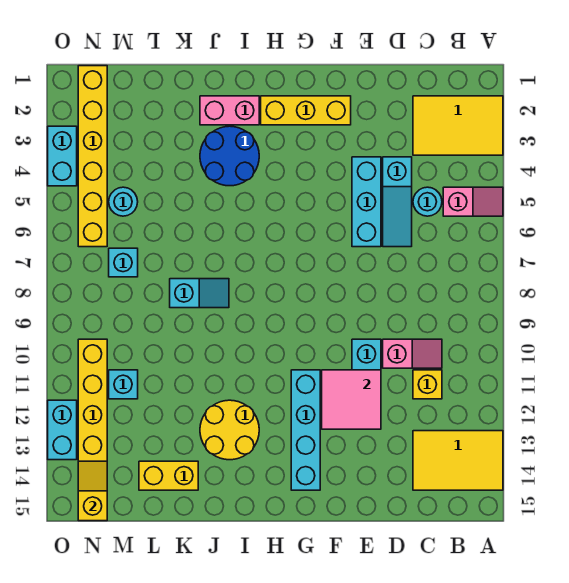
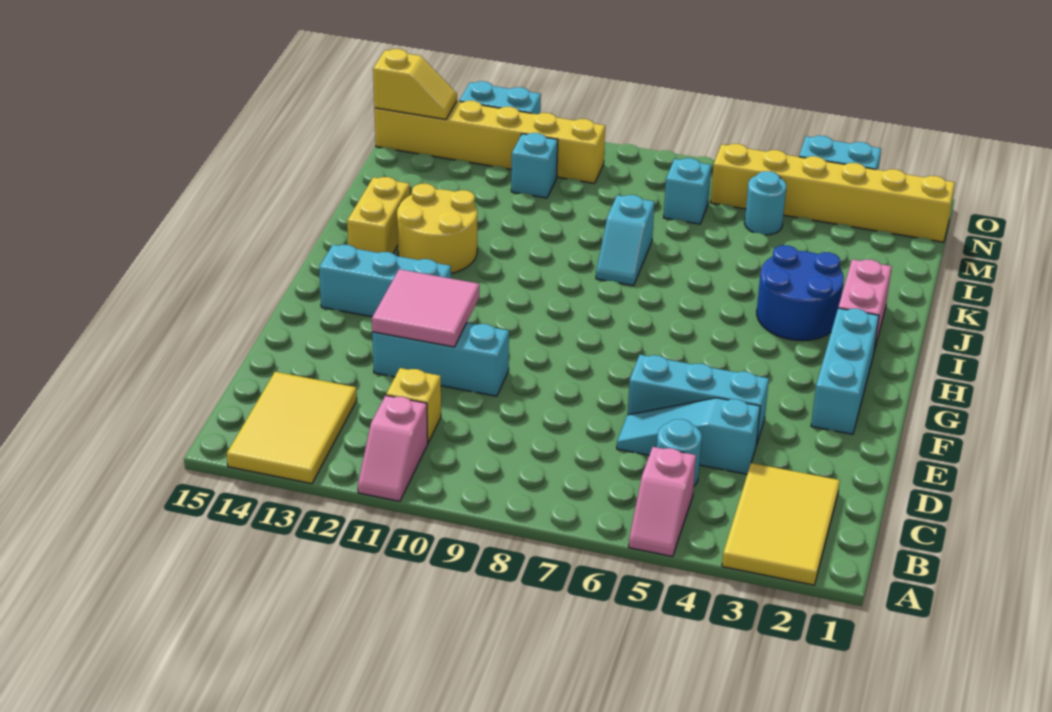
pink 1x2 slope [383,339,442,368] -> pink 1x2 slope moved to [358,395,428,501]
yellow 1x3 brick [261,96,351,125] -> cyan 1x3 brick [811,308,879,434]
cyan 1x4 brick [291,370,320,490] -> cyan 1x3 brick [319,245,451,317]
yellow 1x2 brick [139,461,198,490] -> yellow 1x2 brick moved to [347,177,410,253]

